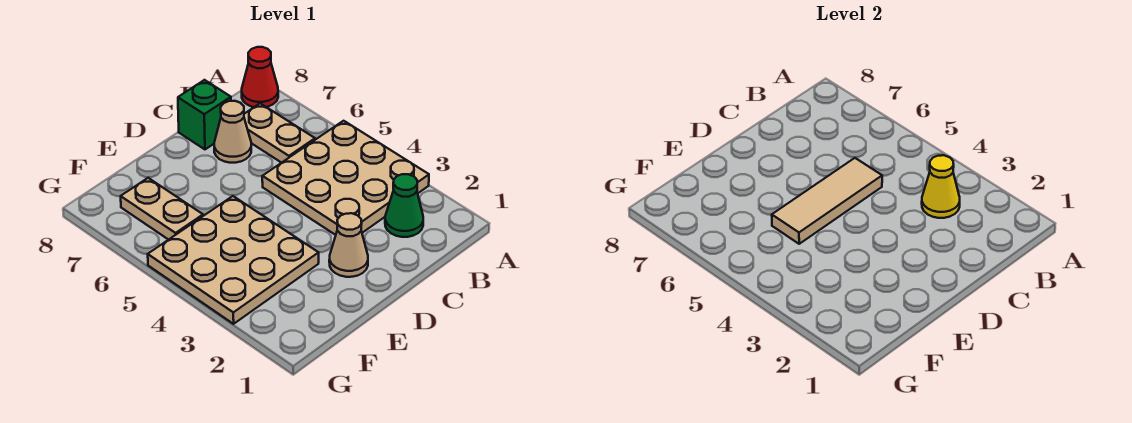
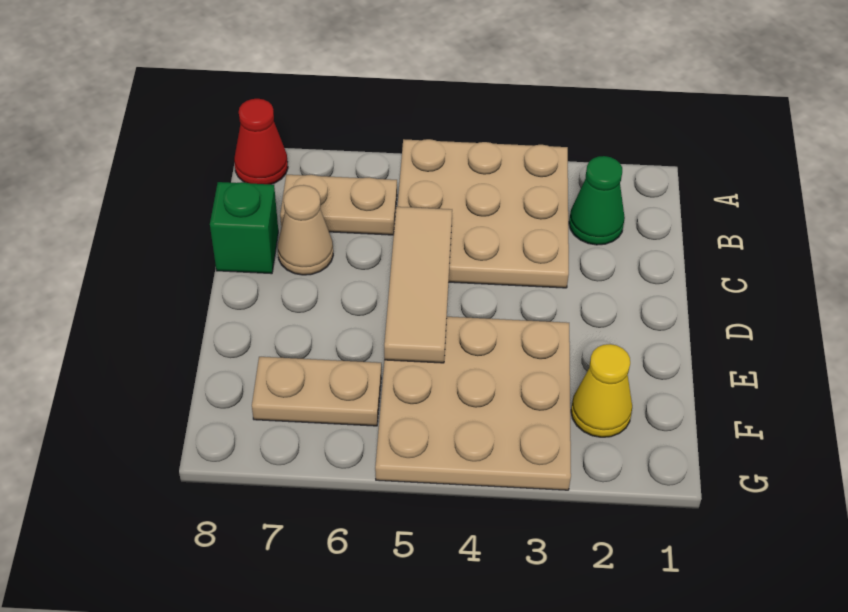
yellow 1x1 cone [922,155,960,218] -> yellow 1x1 cone moved to [571,344,632,437]
tan 1x1 cone [329,213,368,277] -> none

